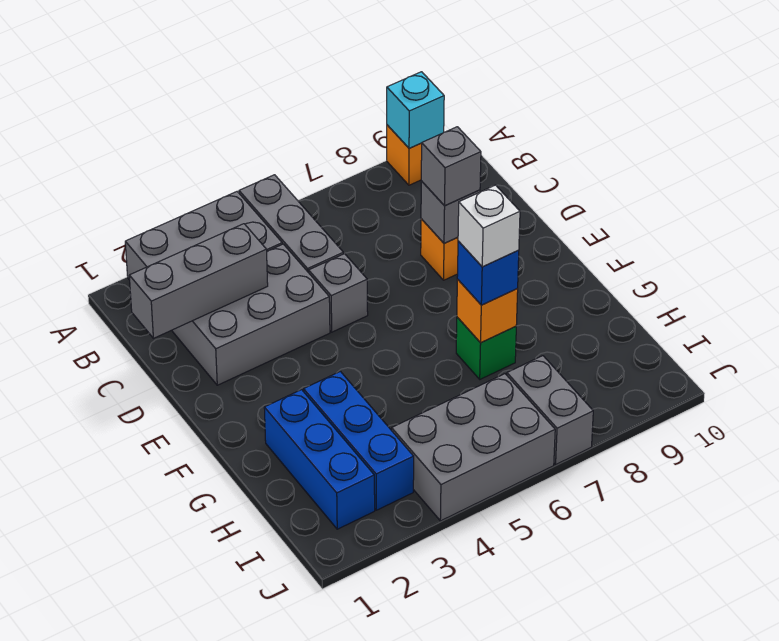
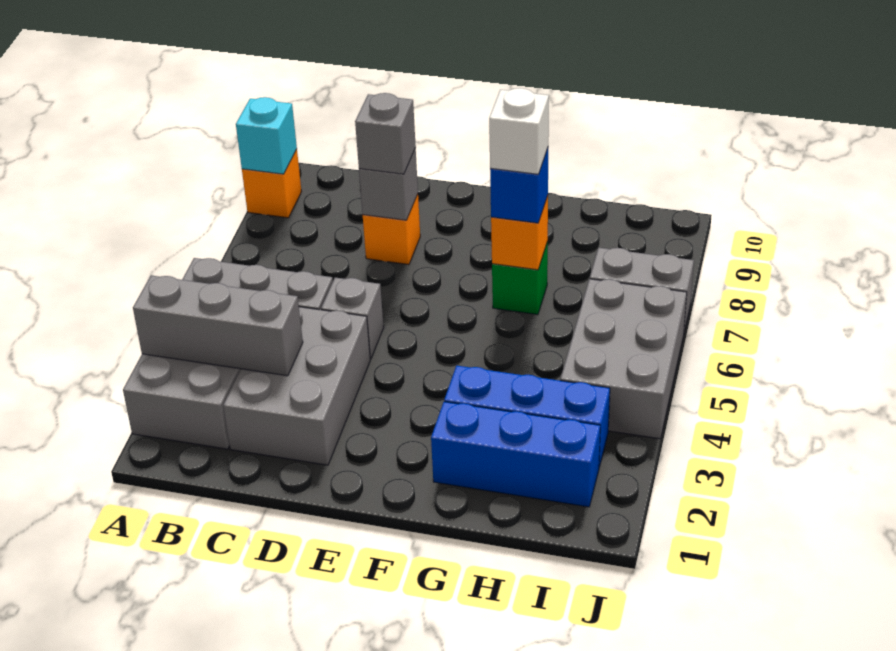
grey 1x3 brick [129,224,268,338] -> grey 1x3 brick turned to [133,275,303,376]

